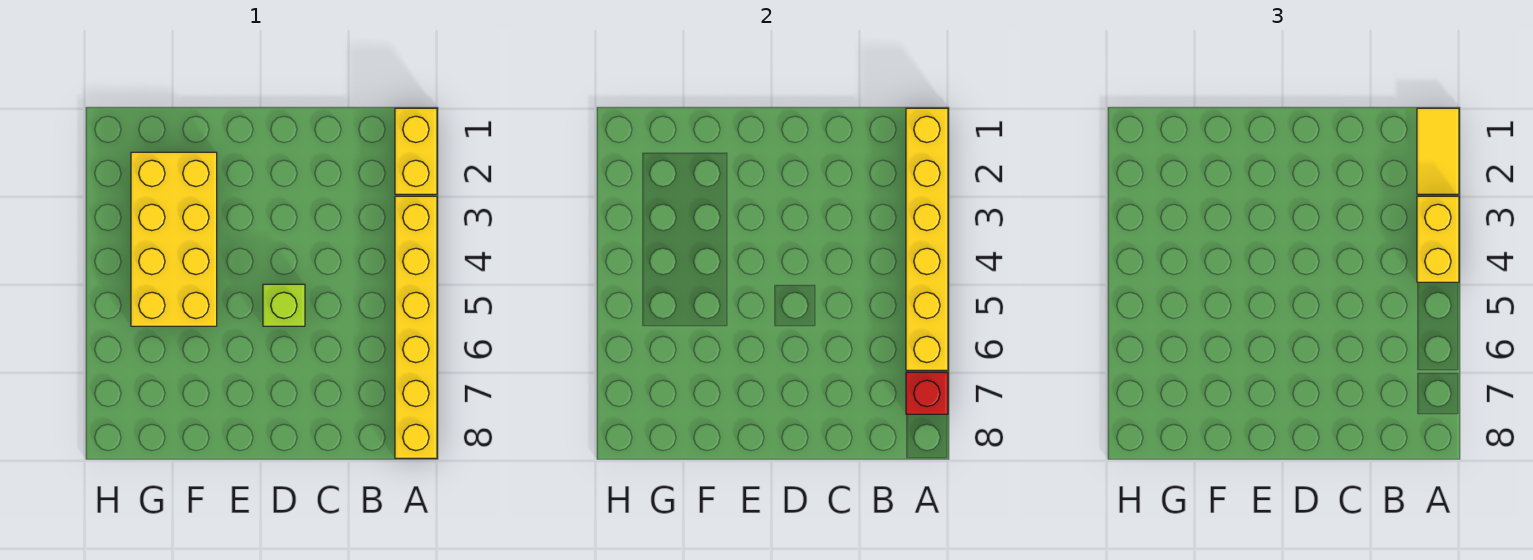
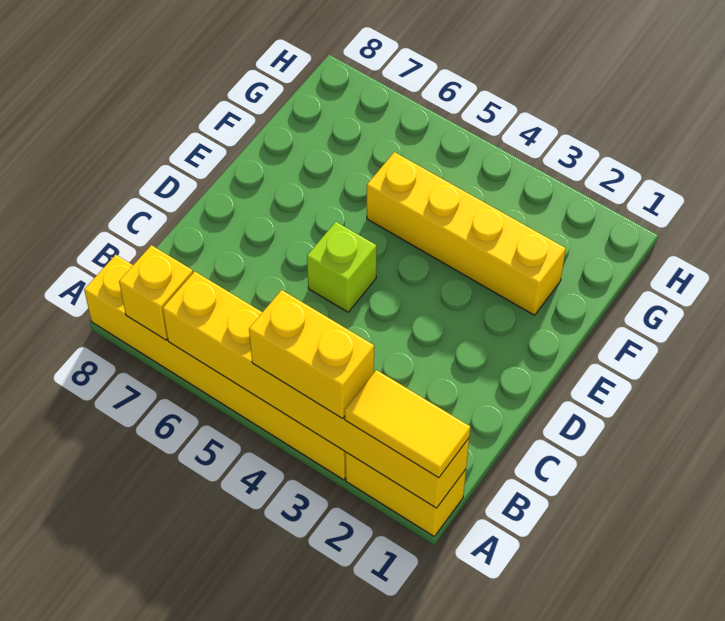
red 1x1 brick [906,372,948,414] -> yellow 1x1 brick [119,245,193,340]
yellow 2x4 brick [131,152,217,326] -> yellow 1x4 brick [367,152,566,315]

